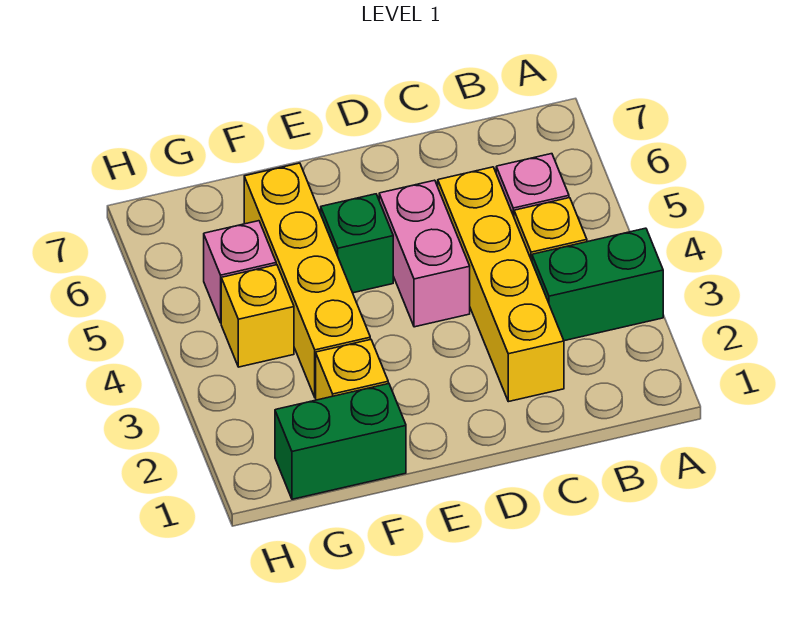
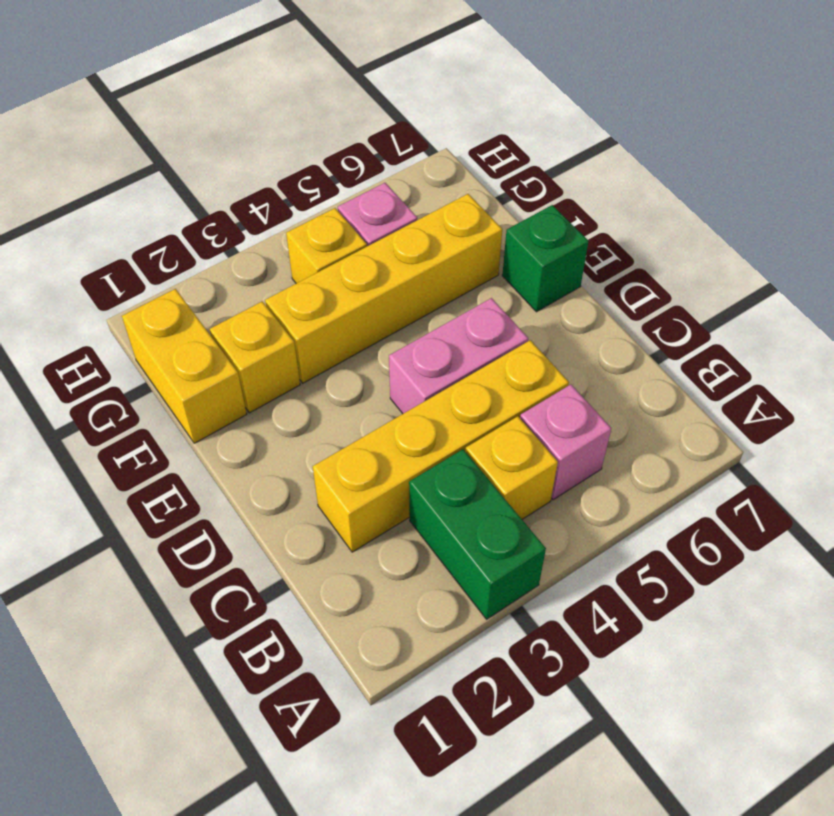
green 1x1 brick [321,194,393,293] -> green 1x1 brick moved to [502,205,588,312]
green 1x2 brick [275,384,406,499] -> yellow 1x2 brick [122,289,247,443]

